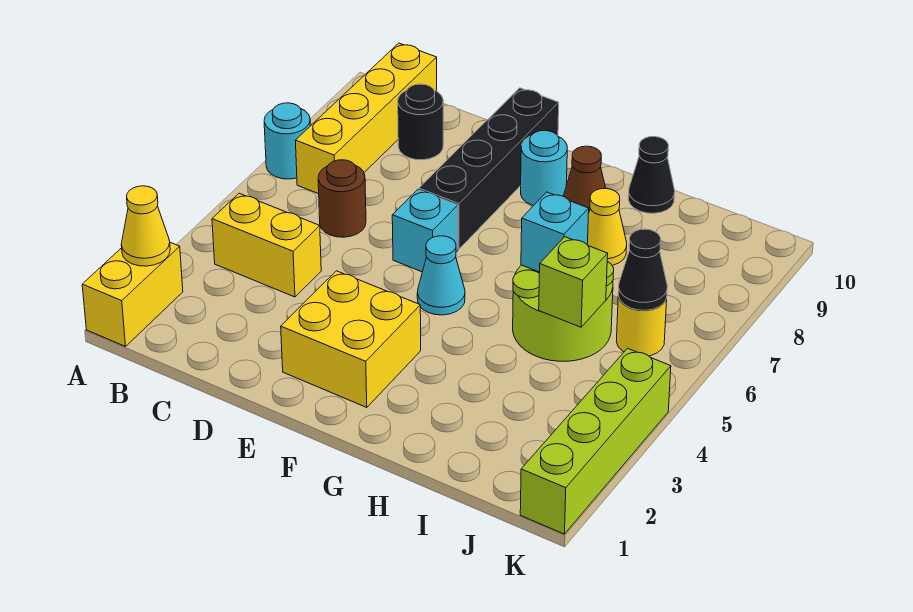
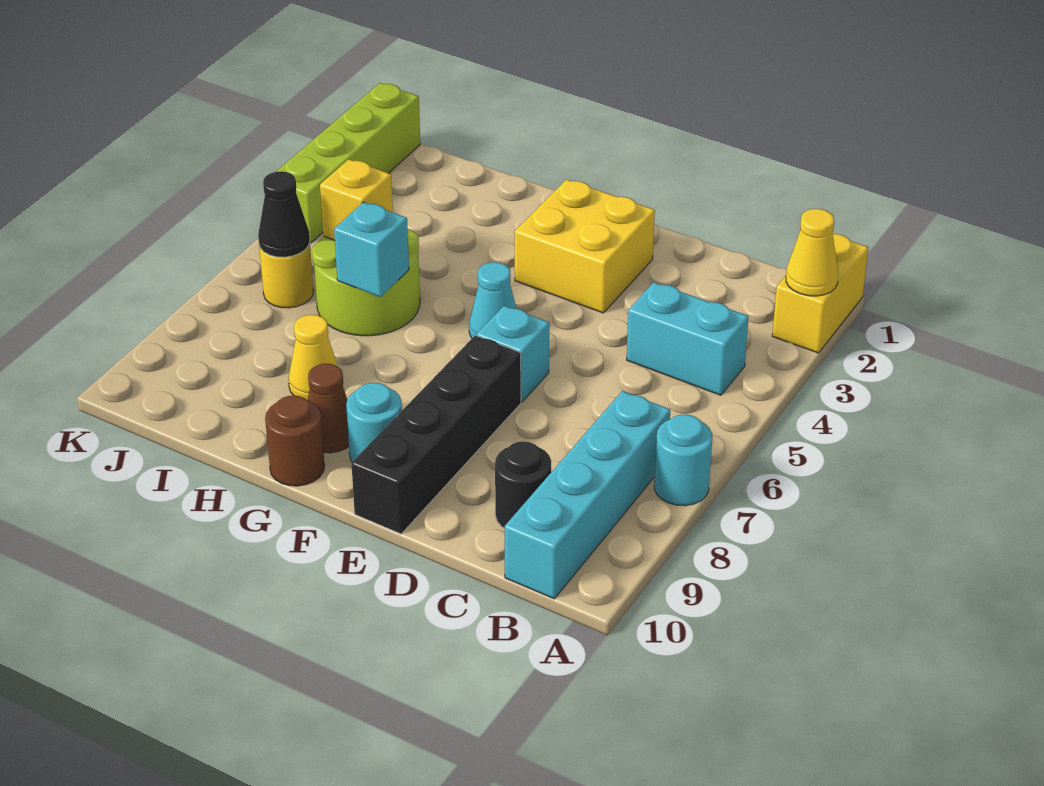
yellow 1x2 brick [212,193,321,297] -> cyan 1x2 brick [627,282,749,395]
yellow 1x4 brick [295,43,437,194] -> cyan 1x4 brick [505,391,670,599]
brown 1x1 round brick [318,160,366,237] -> brown 1x1 round brick moved to [265,396,325,486]
black 1x1 cone [628,137,675,213] -> none
lime 1x1 brick [539,237,608,327] -> yellow 1x1 brick [320,159,393,240]

